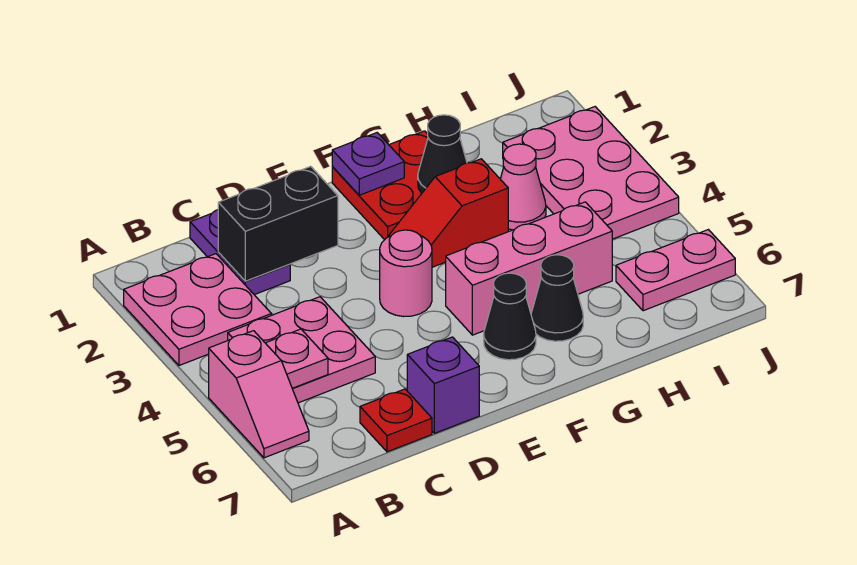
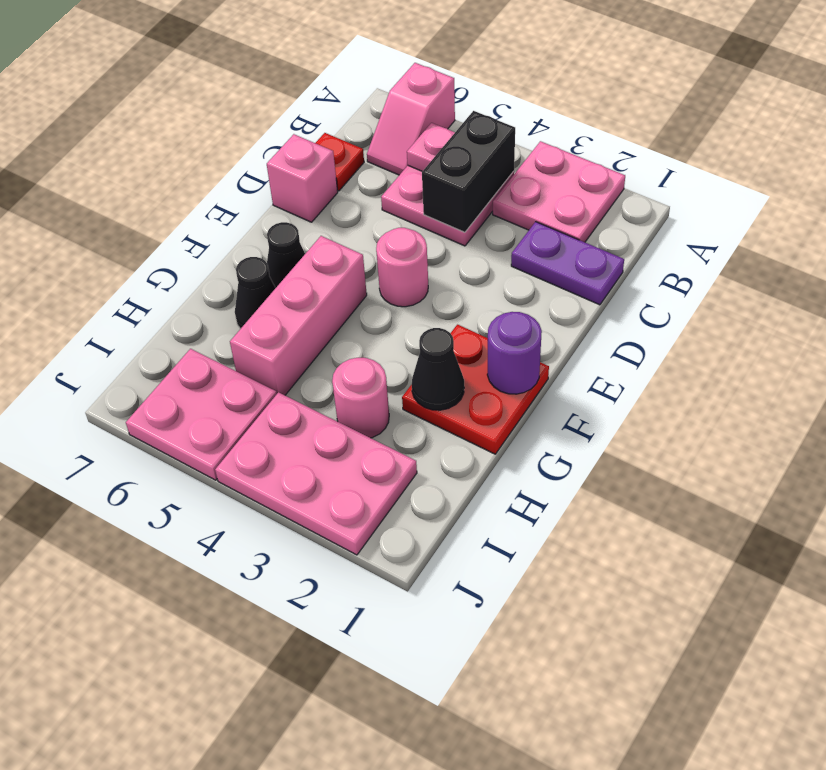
pink 1x2 slope [209,331,309,458] -> pink 1x2 slope turned to [367,63,455,175]
black 1x2 brick [218,166,338,281] -> black 1x2 brick moved to [422,111,515,232]
purple 1x1 brick [407,337,479,433] -> pink 1x1 brick [267,134,338,222]
purple 1x1 plate [332,133,404,195] -> purple 1x1 round brick [487,312,542,394]
red 1x2 slope [389,159,508,267] -> none
pink 1x1 cone [500,144,546,230] -> pink 1x1 round brick [332,358,389,438]
pink 1x2 plate [616,230,735,311] -> pink 2x2 plate [126,349,277,480]

